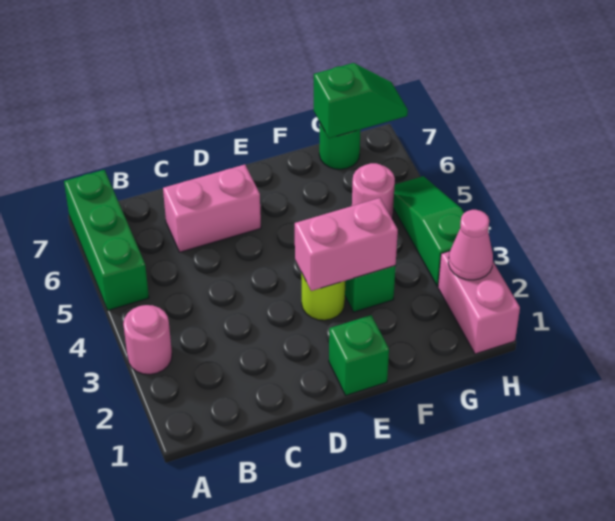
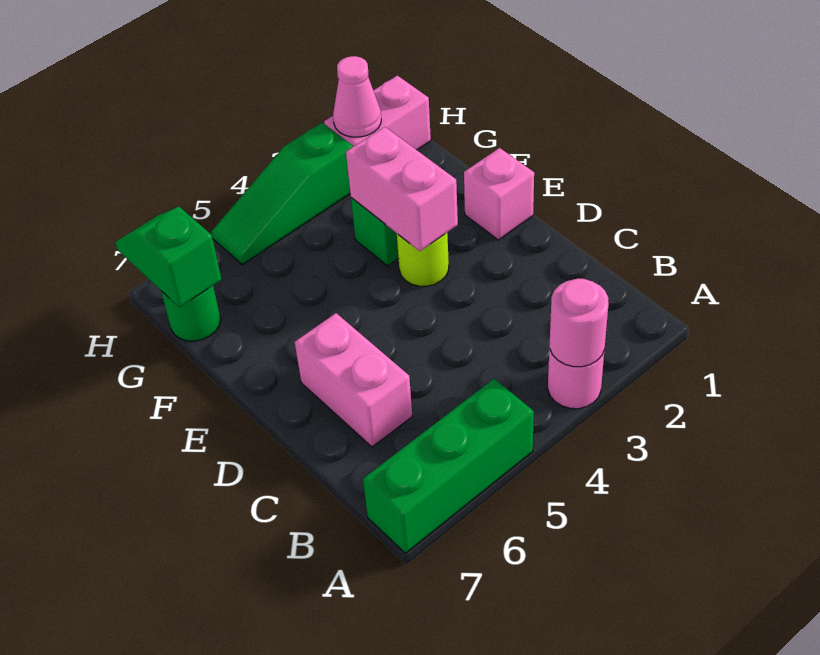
green 1x1 brick [329,315,389,395] -> pink 1x1 brick [464,148,534,240]
pink 1x1 round brick [352,163,395,218] -> pink 1x1 round brick moved to [550,278,609,367]

